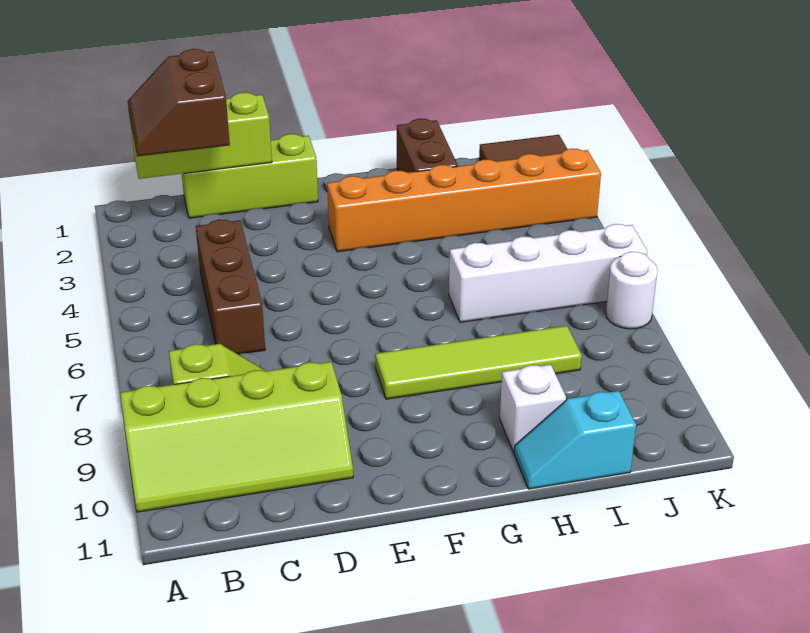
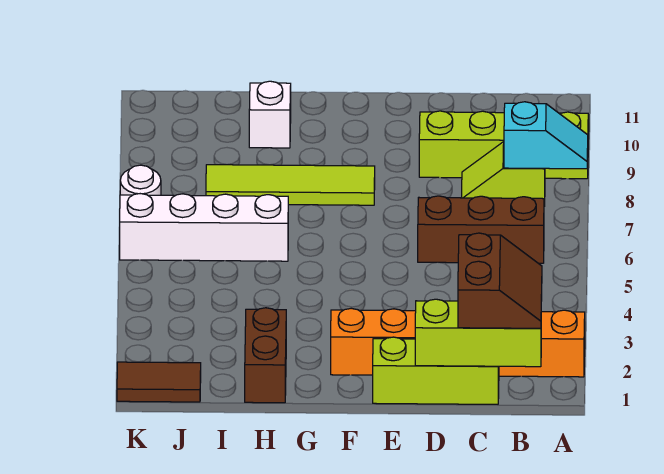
brown 1x3 brick [196,219,265,354] -> brown 1x3 brick turned to [418,196,544,263]
orange 1x6 brick [327,149,601,252] -> orange 1x6 brick moved to [331,308,585,377]
cyan 1x2 slope [514,391,636,489] -> cyan 1x2 slope moved to [504,102,588,169]

